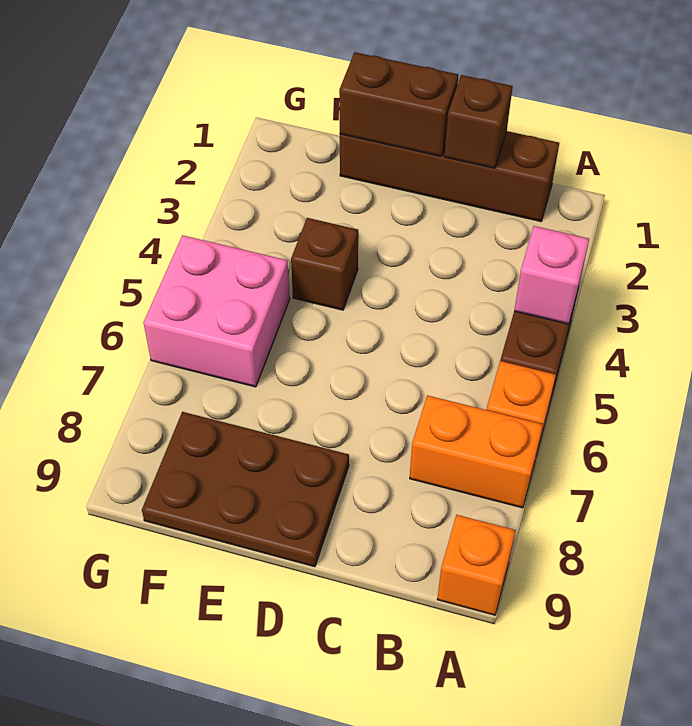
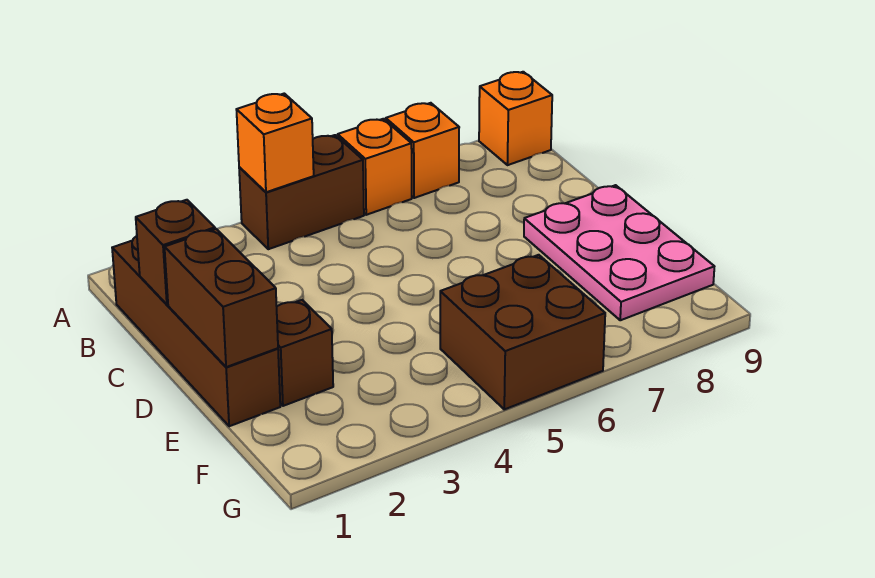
pink 1x1 brick [514,226,589,324] -> orange 1x1 brick [236,94,314,192]
orange 1x2 brick [410,395,543,508] -> orange 1x1 brick [386,103,459,198]
brown 2x3 plate [142,412,349,567] -> pink 2x3 plate [524,185,714,320]
brown 1x1 brick [291,218,358,310] -> brown 1x1 brick moved to [277,300,333,406]
pink 2x2 brick [144,235,290,387] -> brown 2x2 brick [440,255,605,409]

